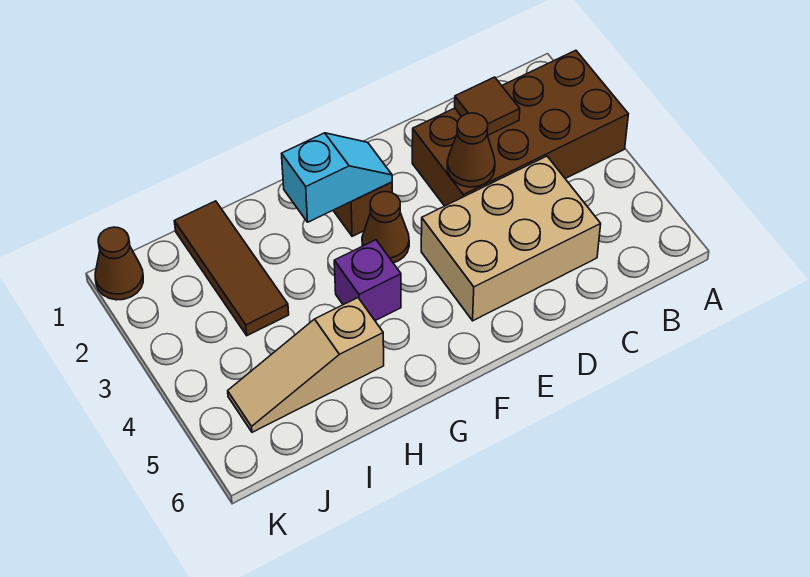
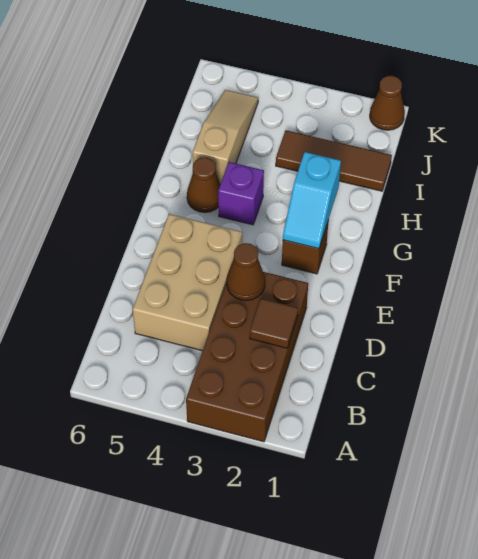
brown 1x1 cone [362,192,409,263] -> brown 1x1 cone moved to [187,158,220,213]

